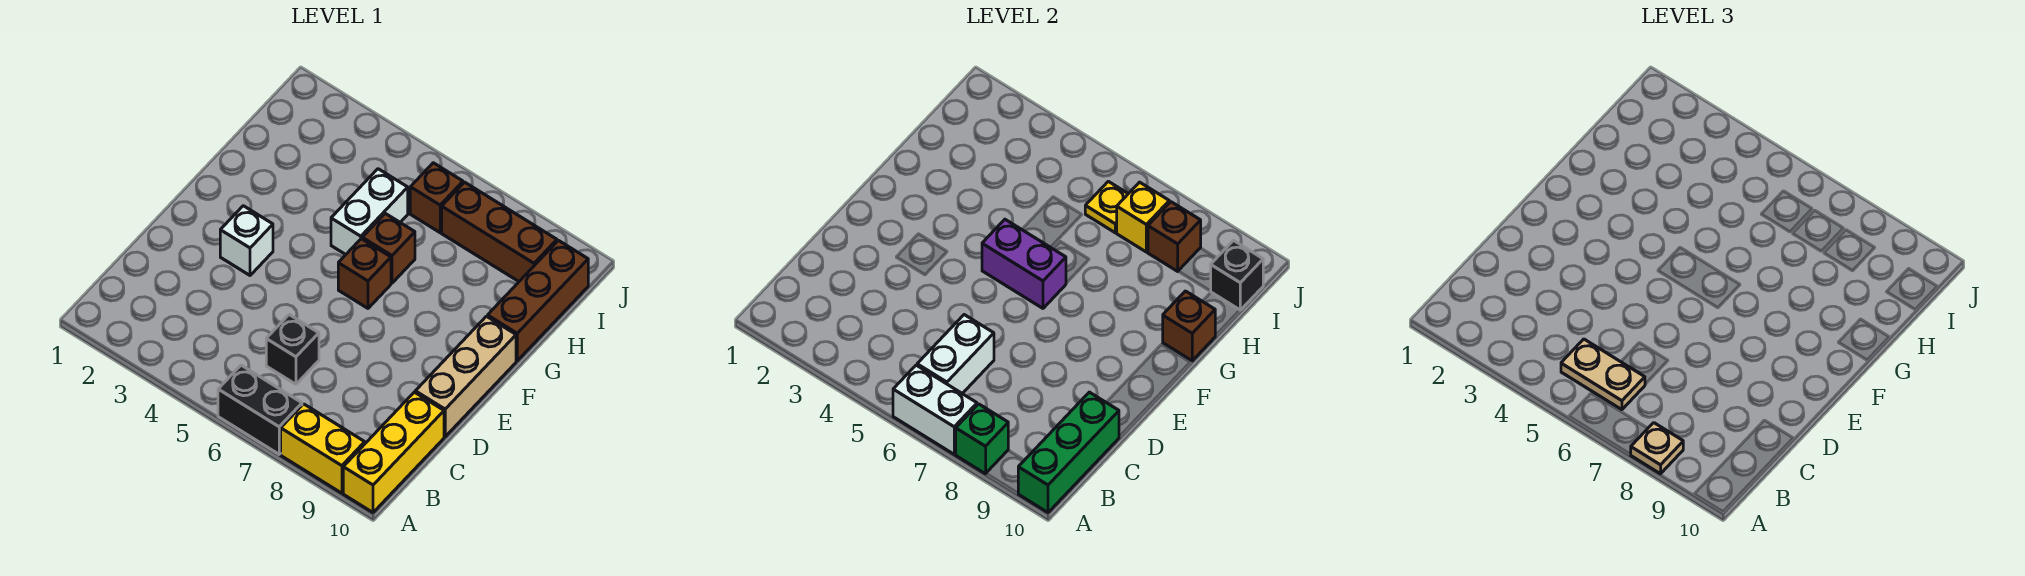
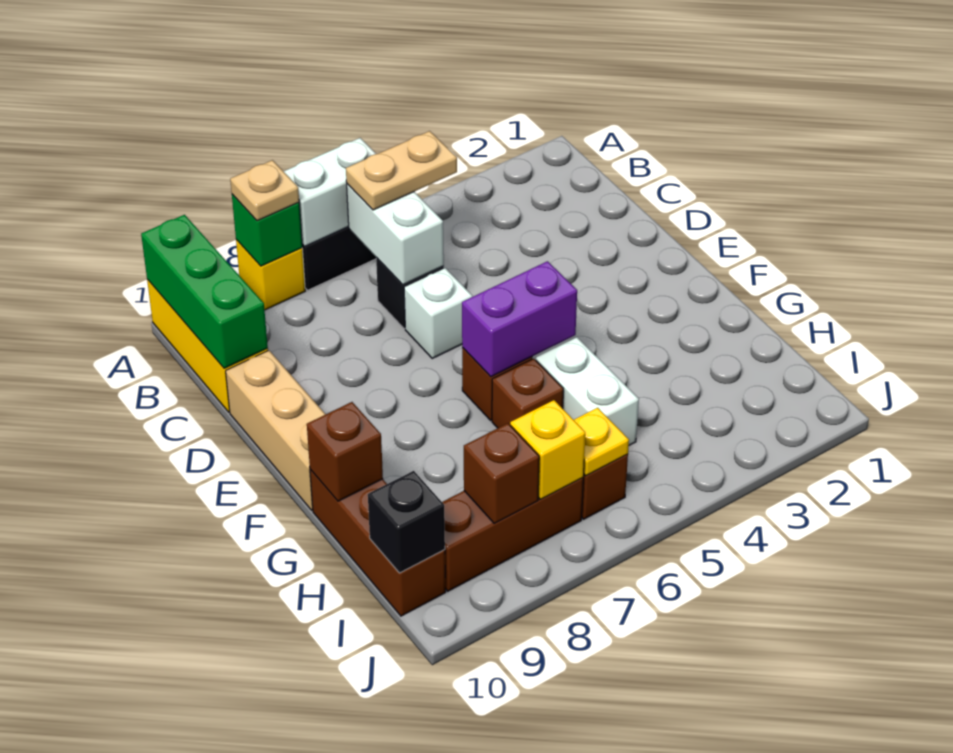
yellow 1x2 brick [281,404,365,493] -> yellow 1x1 brick [236,240,305,310]
white 1x1 brick [220,206,273,275] -> white 1x1 brick moved to [404,268,473,358]

